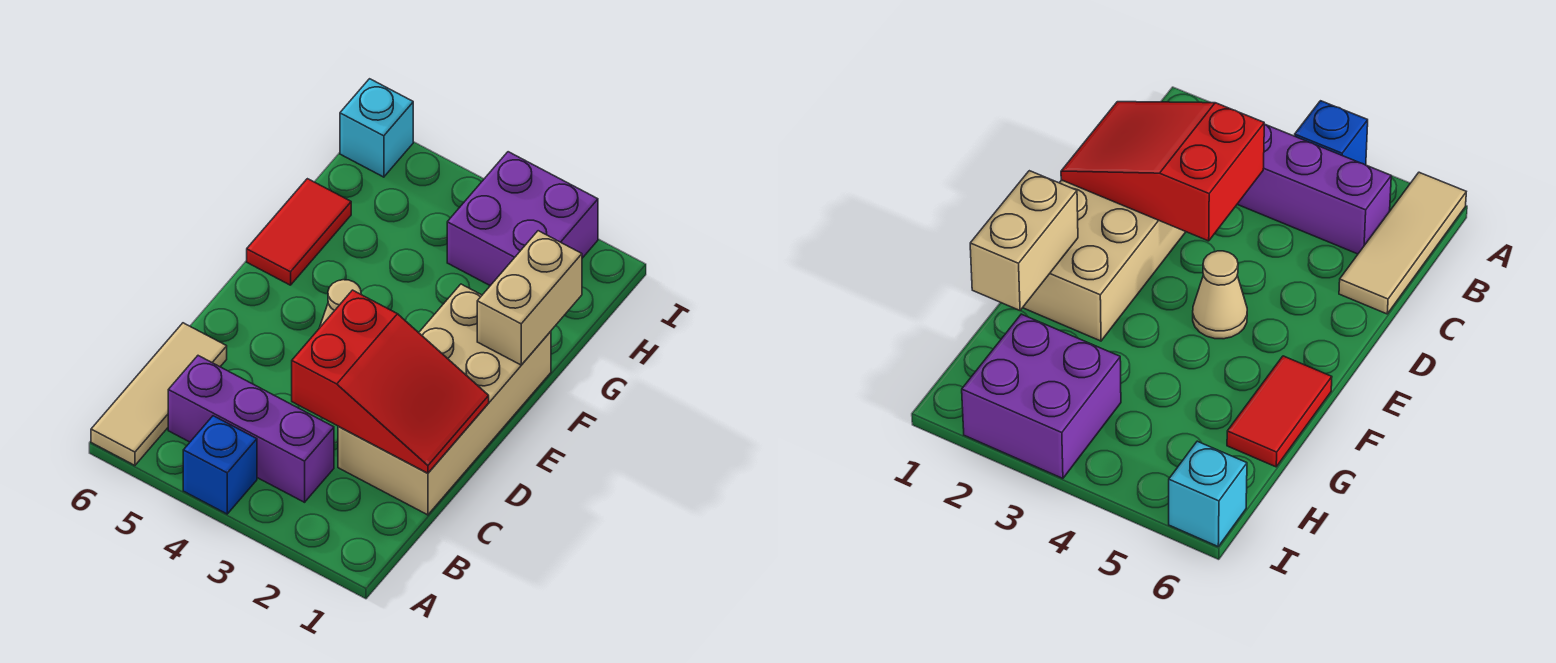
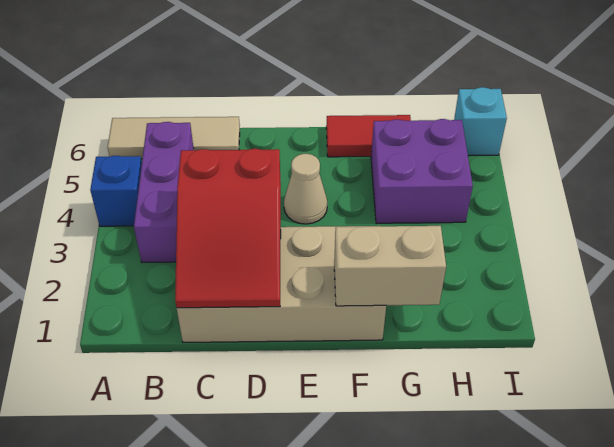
purple 2x2 brick [447,152,598,286] -> purple 2x2 brick moved to [371,119,473,223]

